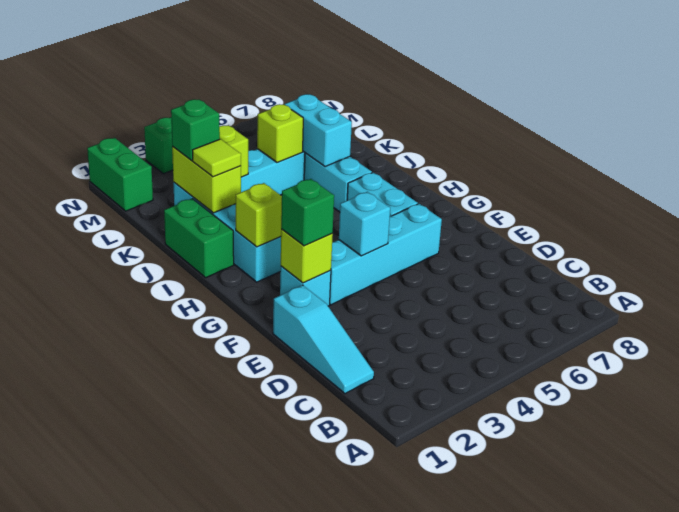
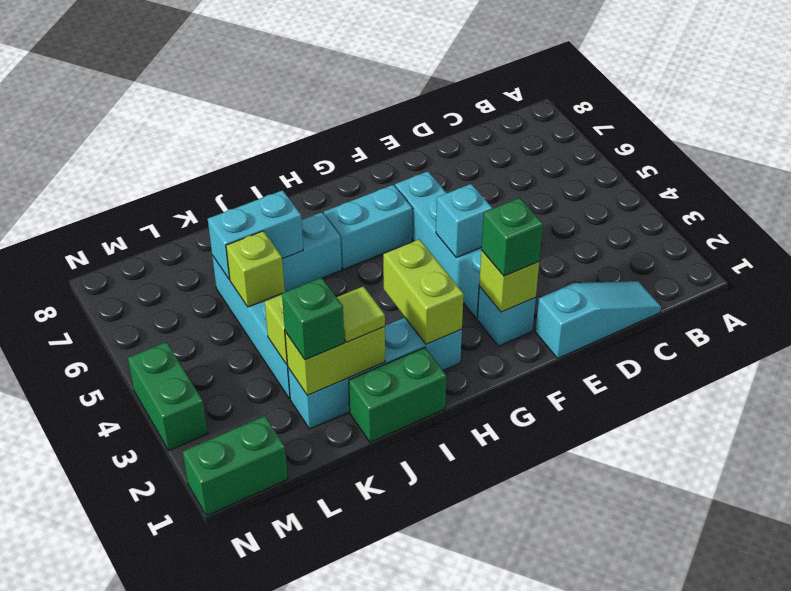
lime 1x1 brick [236,183,282,247] -> lime 1x2 brick [383,239,464,344]

